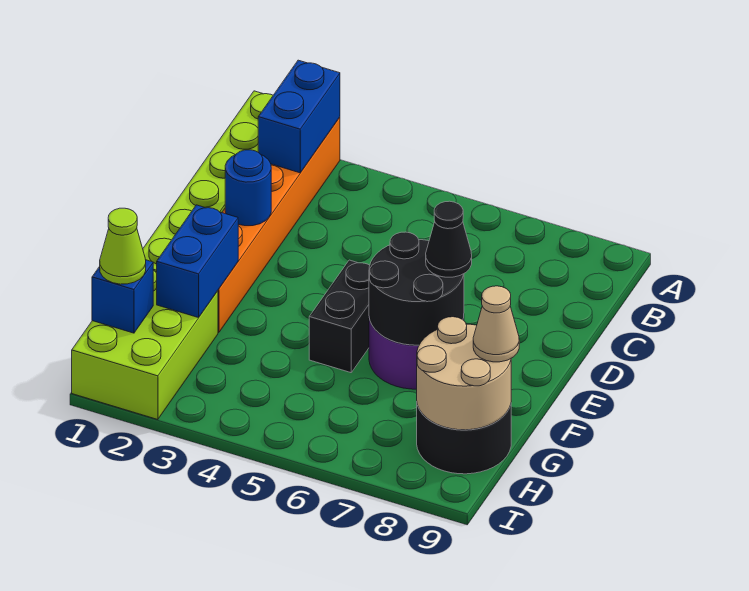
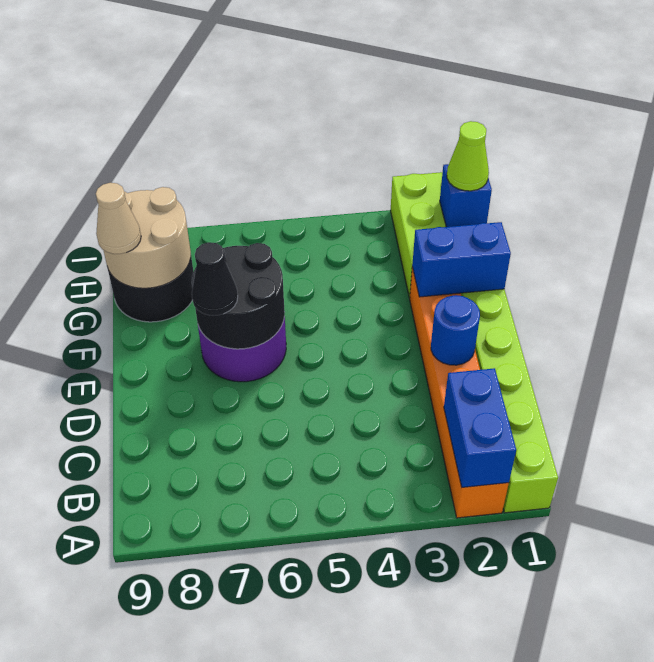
black 1x2 brick [309,260,370,373] -> none
blue 1x2 brick [157,205,238,318] -> blue 1x2 brick turned to [412,222,511,297]

